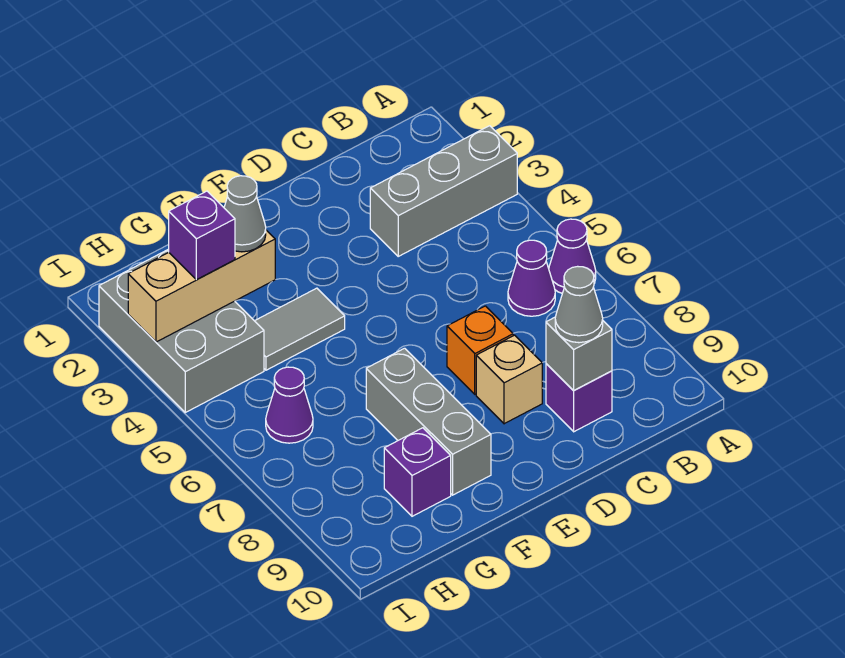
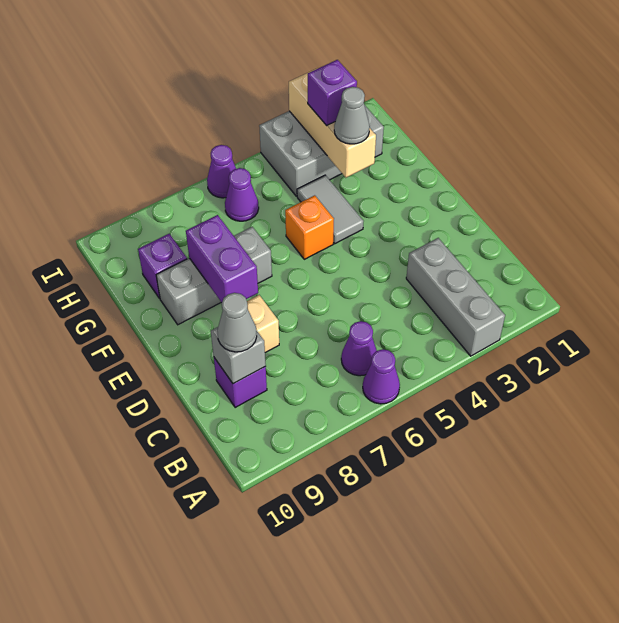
orange 1x1 brick [447,306,513,394] -> orange 1x1 brick moved to [285,195,334,259]
none -> purple 1x2 brick [186,215,258,302]
none -> purple 1x1 cone [207,145,236,198]

